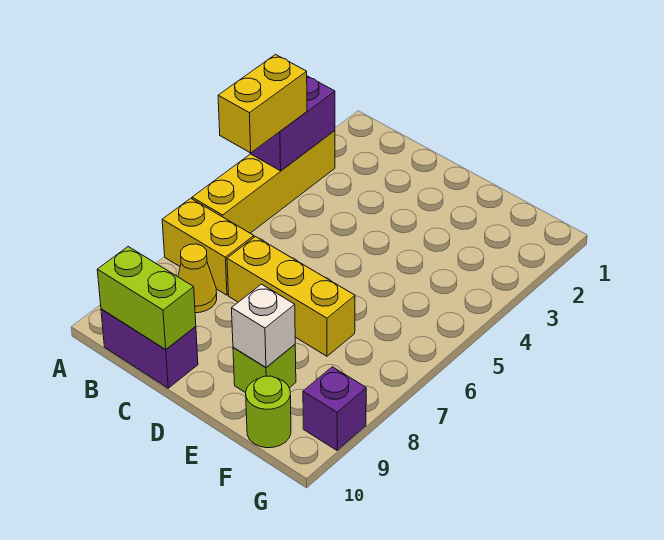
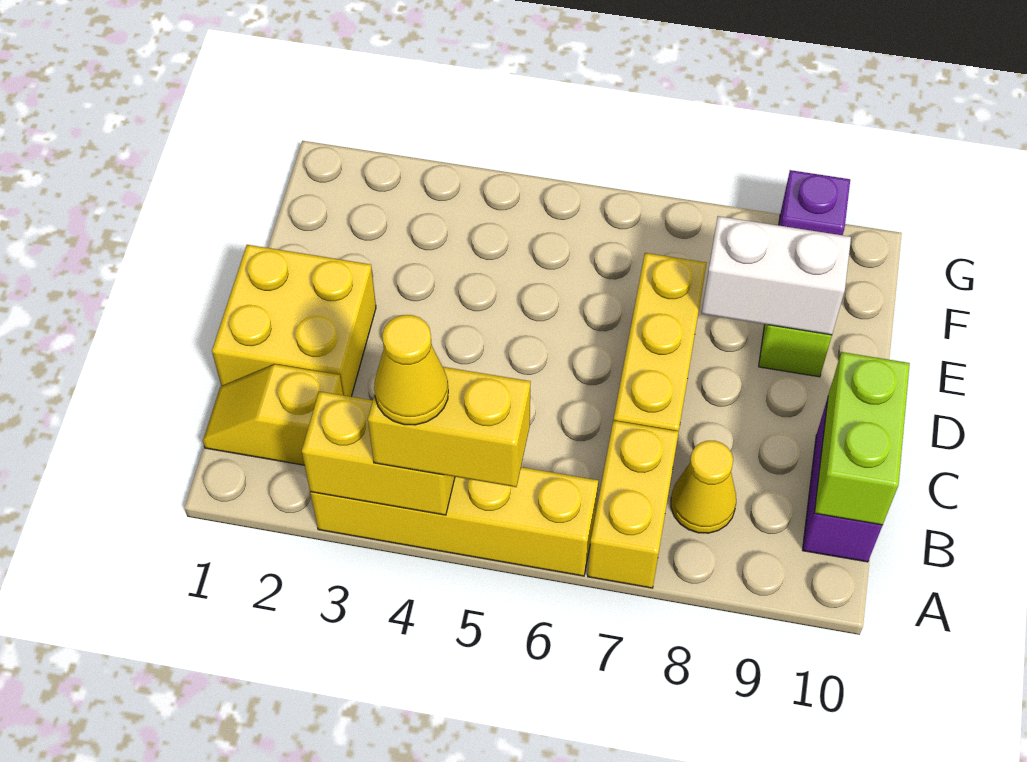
purple 1x2 brick [250,76,335,171] -> yellow 1x2 brick [302,392,455,515]
none -> yellow 1x1 cone [374,315,448,425]
none -> yellow 1x2 slope [203,364,343,465]
none -> yellow 2x2 brick [212,245,376,397]
white 1x1 brick [232,284,295,368] -> white 1x2 brick [701,216,851,335]
lime 1x1 round brick [246,376,291,448] -> none

